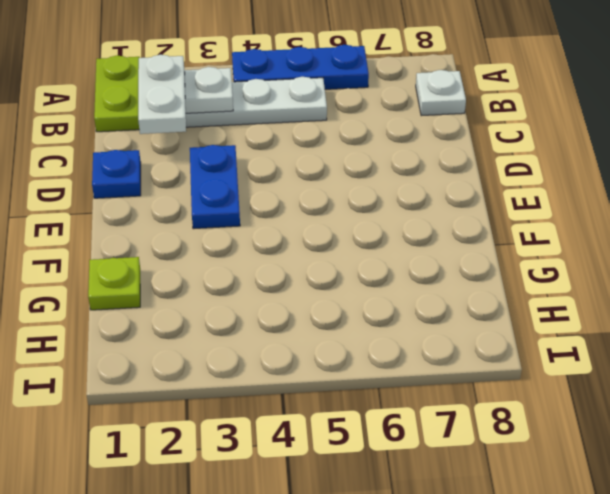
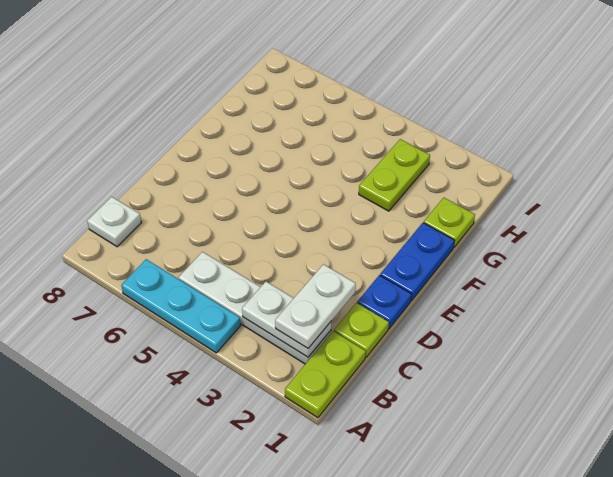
blue 1x3 plate [232,45,369,89] -> cyan 1x3 plate [121,259,241,353]
none -> lime 1x1 plate [334,303,389,357]
blue 1x2 plate [190,145,240,229] -> blue 1x2 plate moved to [380,223,454,301]
none -> lime 1x2 plate [359,139,430,211]

